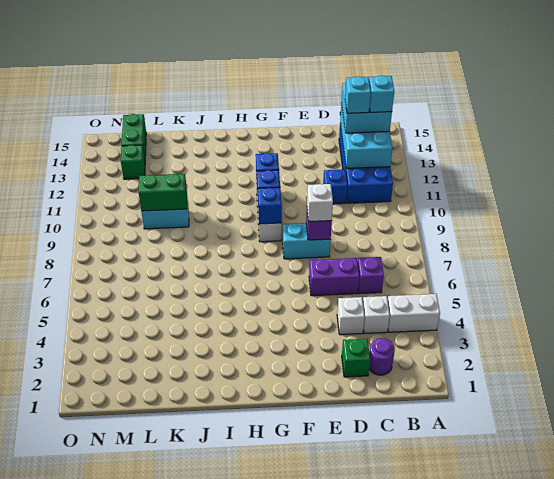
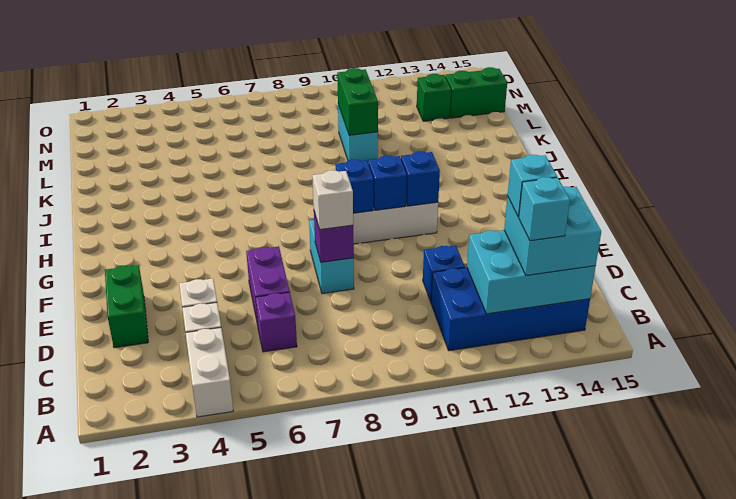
purple 1x1 round brick [369,338,395,375] -> none
green 1x1 brick [342,339,370,377] -> green 1x2 brick [105,265,148,348]

